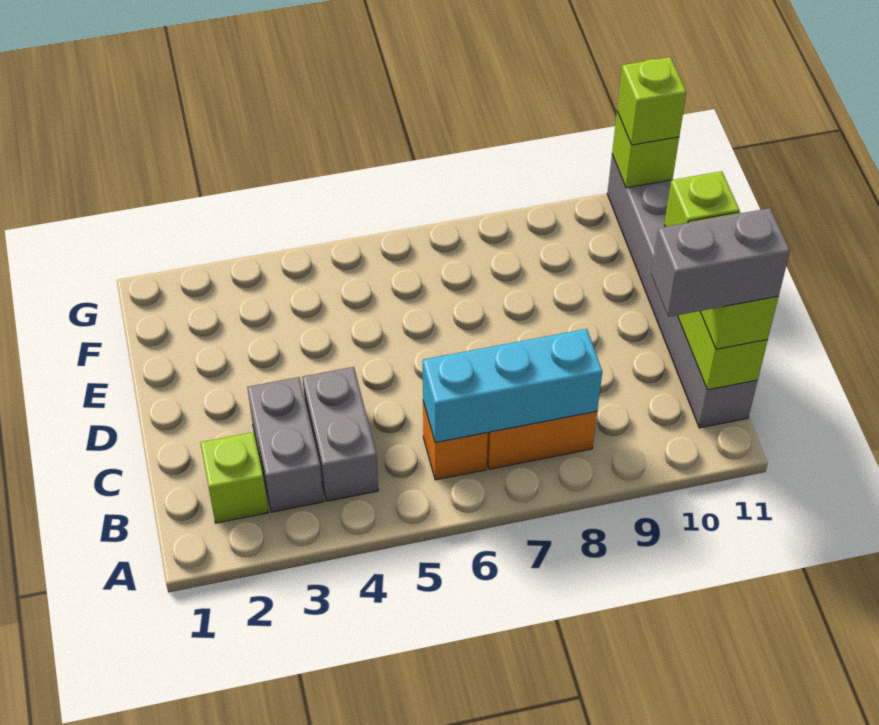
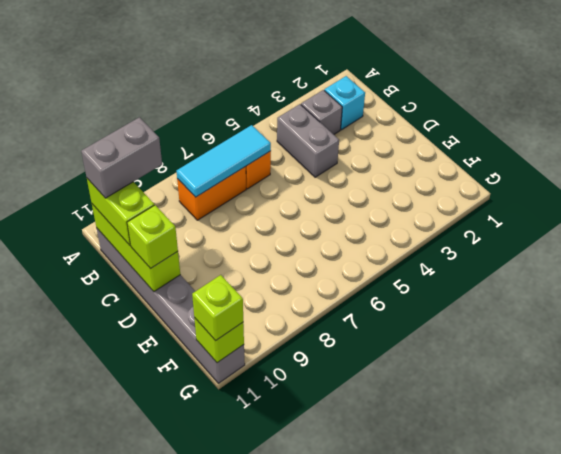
lime 1x1 brick [200,432,268,523] -> cyan 1x1 brick [324,76,365,130]
grey 1x2 brick [247,377,324,512] -> grey 1x1 brick [301,90,342,134]
cyan 1x3 brick [423,329,602,443] -> cyan 1x3 tile [177,125,271,197]

